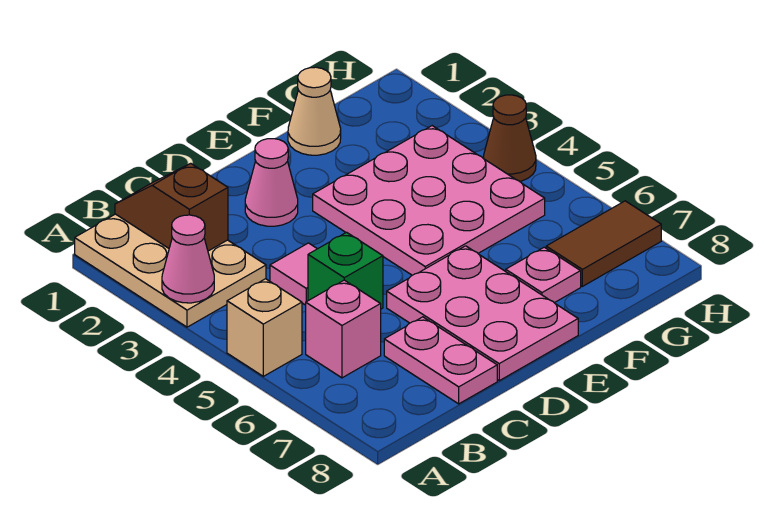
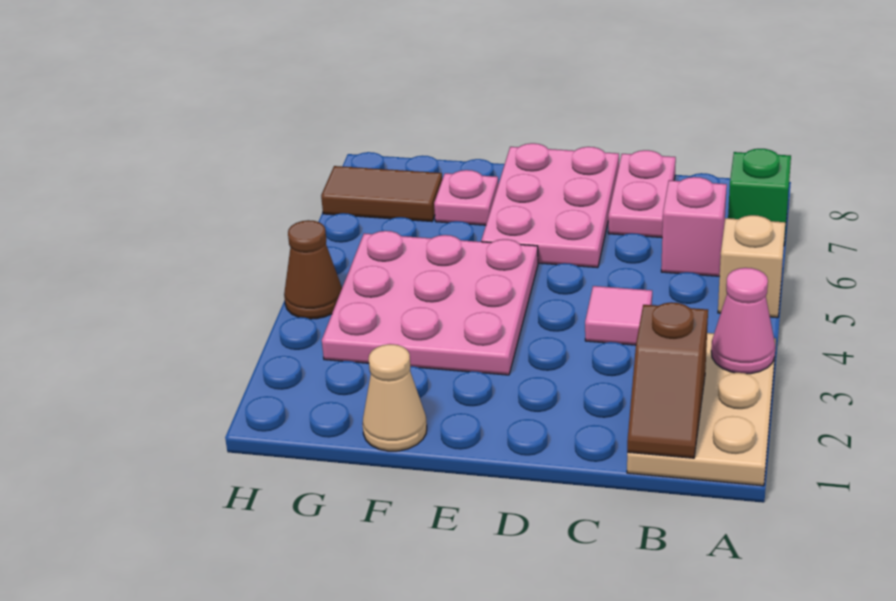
green 1x1 brick [308,232,383,309] -> green 1x1 brick moved to [728,149,791,242]
pink 1x1 cone [245,139,298,226] -> none

